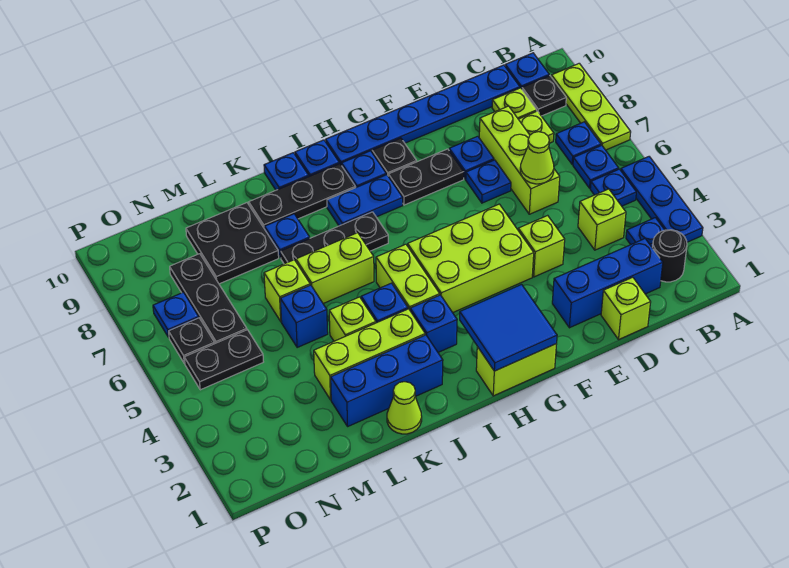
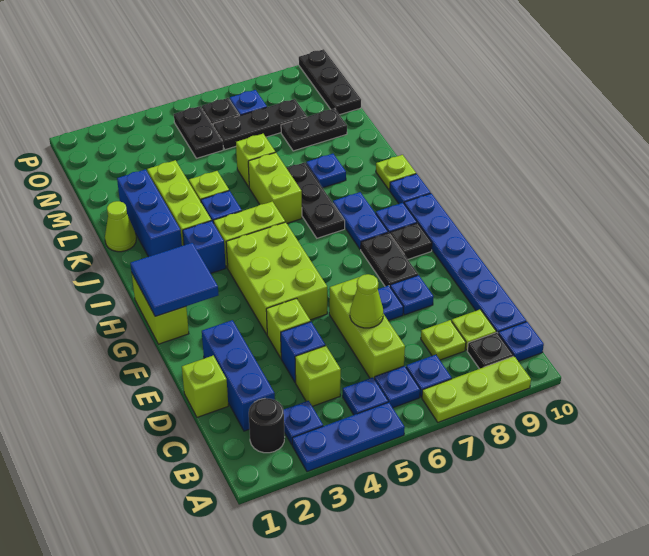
lime 1x3 brick [479,106,560,214] -> lime 1x3 brick turned to [329,277,405,379]
black 1x3 plate [249,164,356,229] -> black 1x3 plate moved to [299,49,361,115]
blue 1x1 plate [264,153,309,190] -> lime 1x1 plate [376,155,416,190]
blue 1x1 brick [280,285,328,347] -> blue 1x1 brick moved to [281,322,325,382]
black 2x2 plate [186,203,279,284] -> black 1x2 plate [281,108,347,151]

